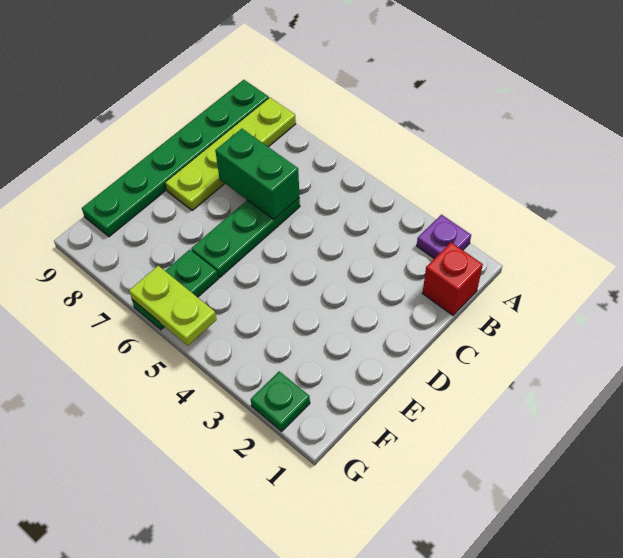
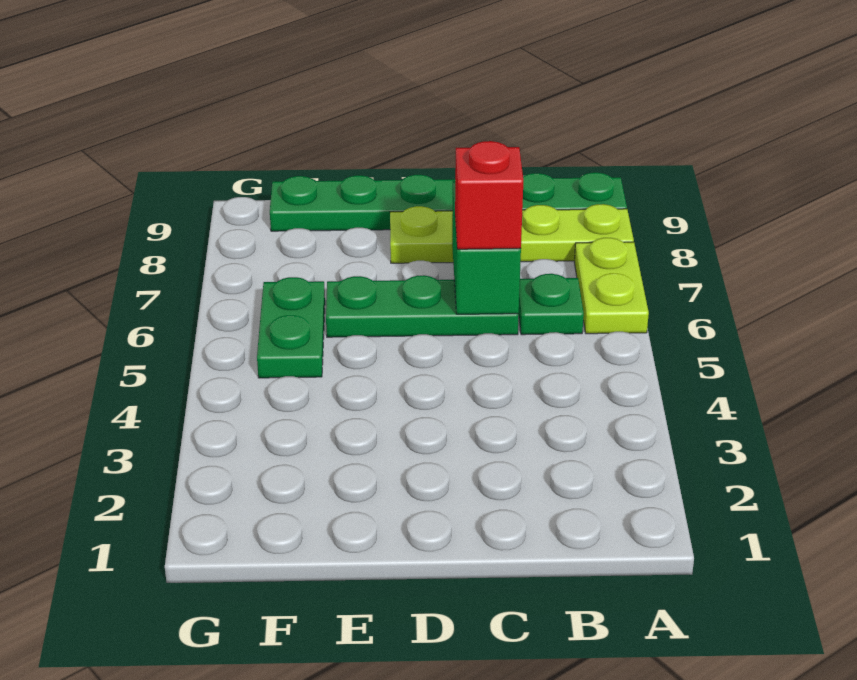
purple 1x1 plate [417,215,471,259] -> none
red 1x1 brick [422,242,483,315] -> red 1x1 brick moved to [455,141,523,249]
green 1x2 plate [132,250,218,330] -> green 1x2 plate turned to [257,277,325,378]
green 1x1 plate [251,371,310,431] -> green 1x1 plate moved to [519,274,584,335]
lime 1x2 plate [129,266,217,346] -> lime 1x2 plate moved to [574,238,649,334]

